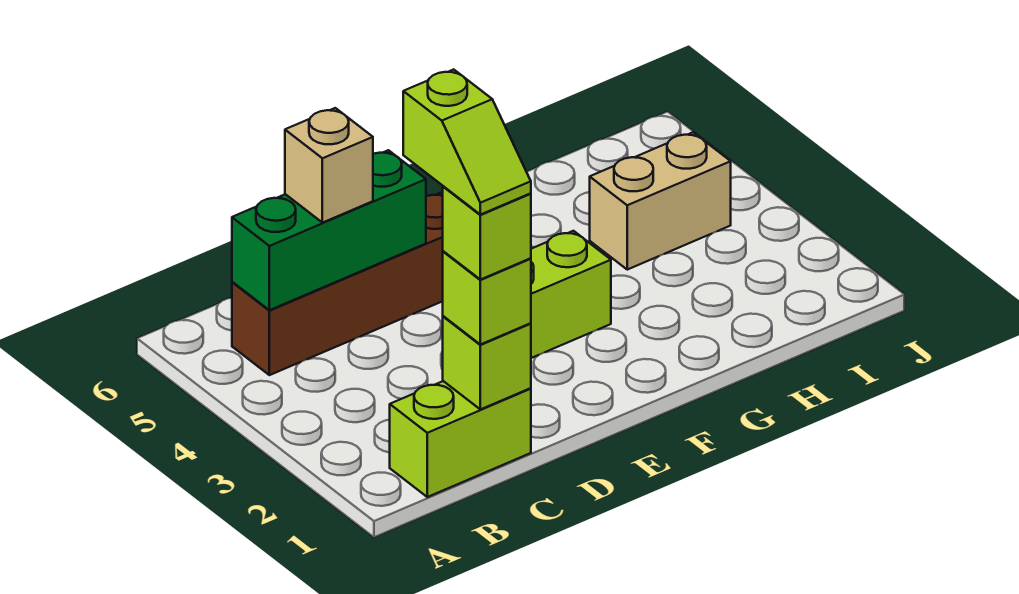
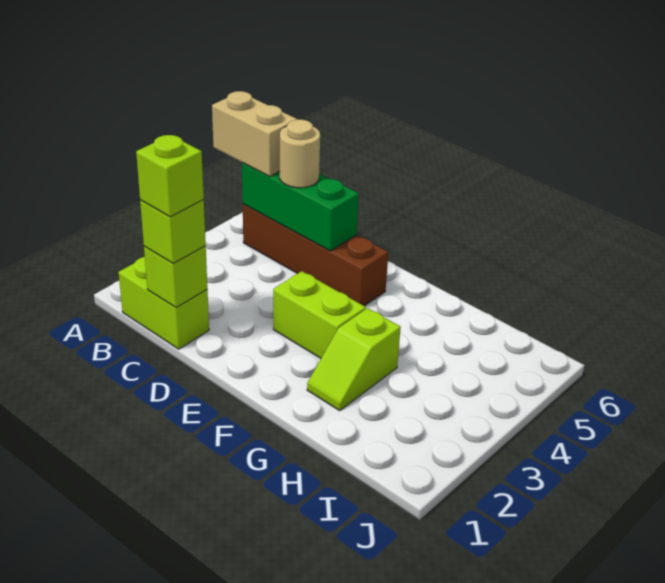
lime 1x2 slope [403,70,531,215] -> lime 1x2 slope moved to [307,308,401,411]
tan 1x1 brick [285,108,373,223] -> tan 1x1 round brick [280,120,320,188]
tan 1x2 brick [590,132,731,270] -> tan 1x2 brick moved to [212,91,298,176]

